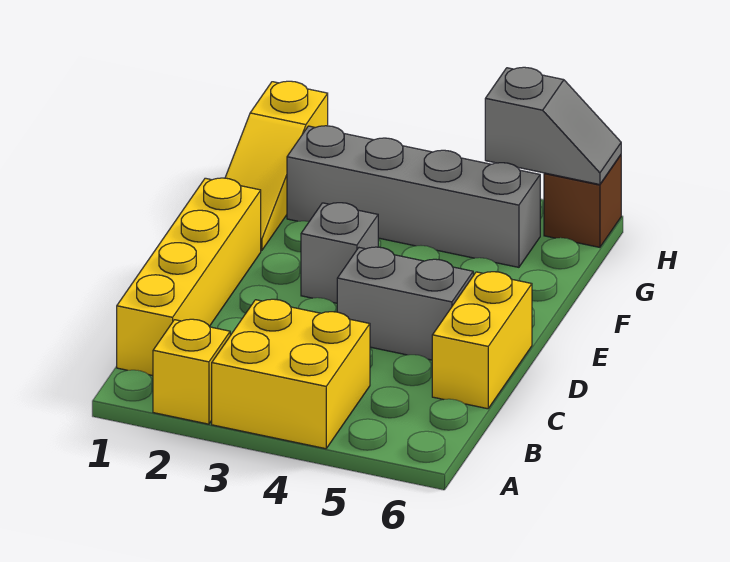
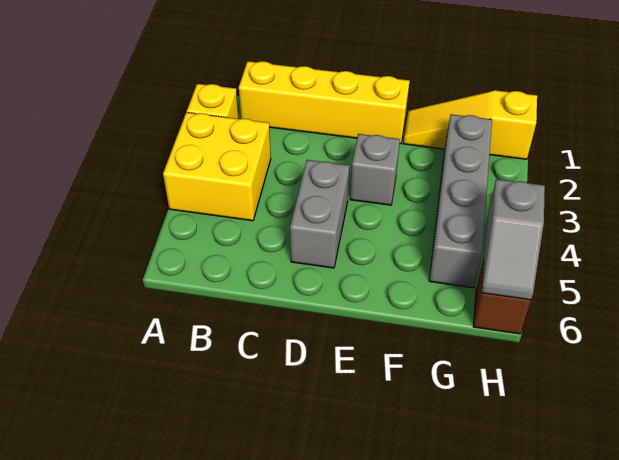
yellow 1x2 brick [432,272,532,409] -> none

